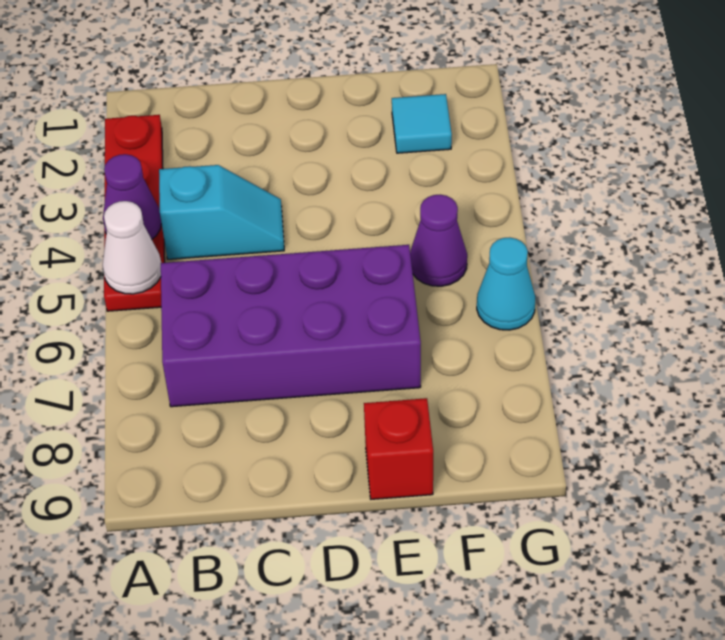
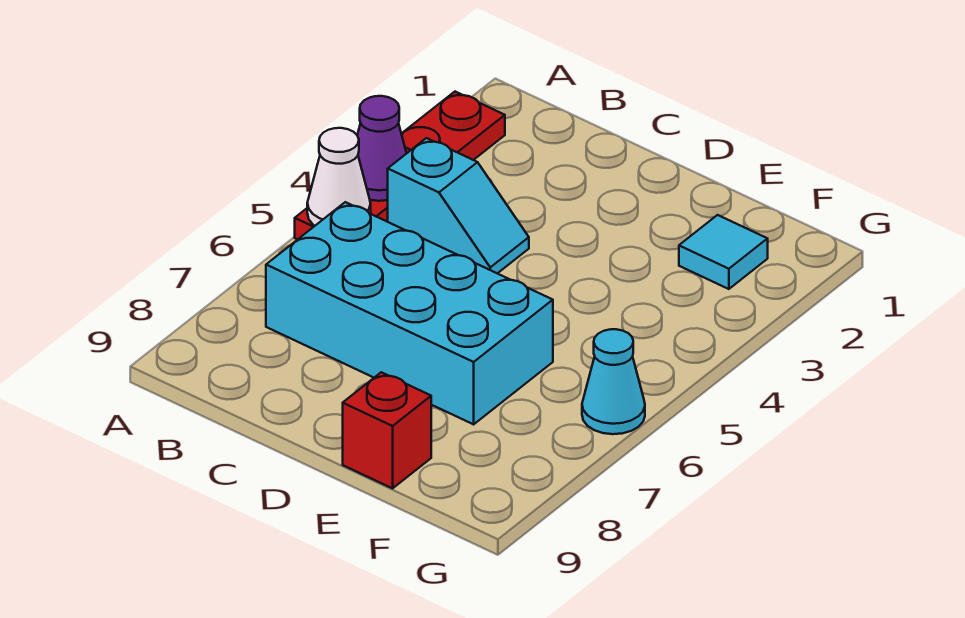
purple 2x4 brick [161,245,421,407] -> cyan 2x4 brick [266,202,553,424]
purple 1x1 cone [410,195,467,286] -> none

